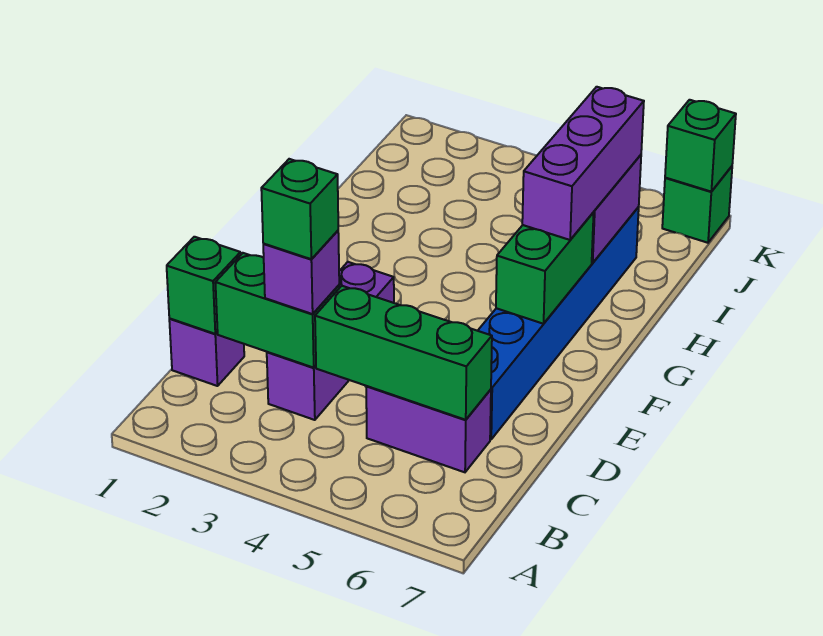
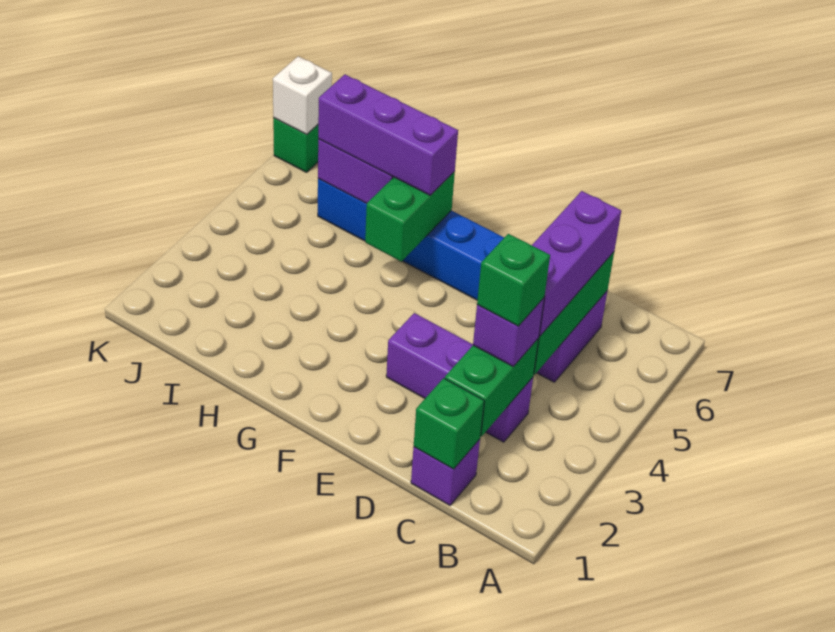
none -> purple 1x3 brick [532,191,621,336]
green 1x2 brick [496,213,594,324] -> green 1x2 brick turned to [365,172,455,261]
green 1x1 brick [665,100,736,192] -> white 1x1 brick [273,56,332,134]

